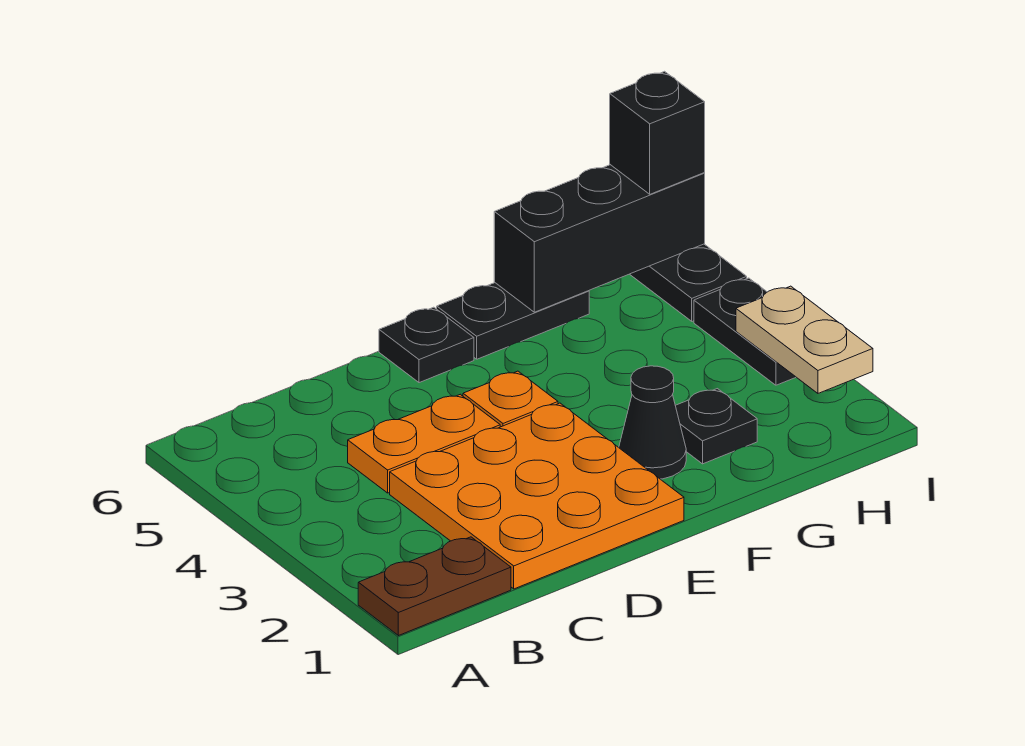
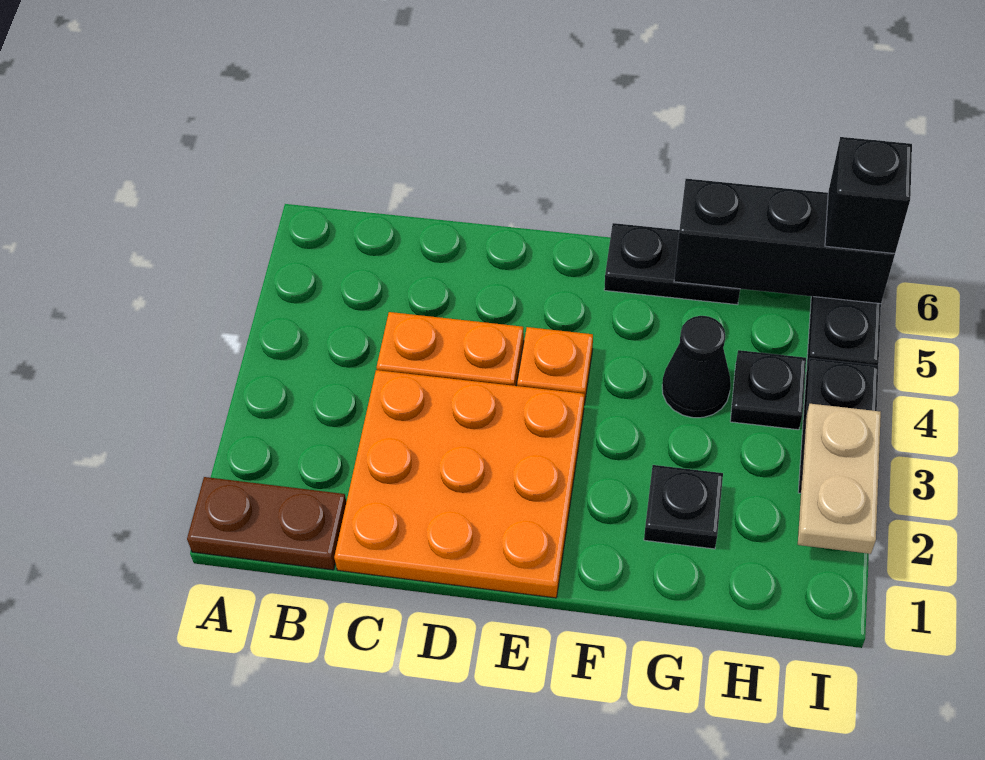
black 1x1 plate [379,307,474,383] -> black 1x1 plate moved to [730,350,806,430]
black 1x1 cone [619,366,686,479] -> black 1x1 cone moved to [662,316,731,418]

